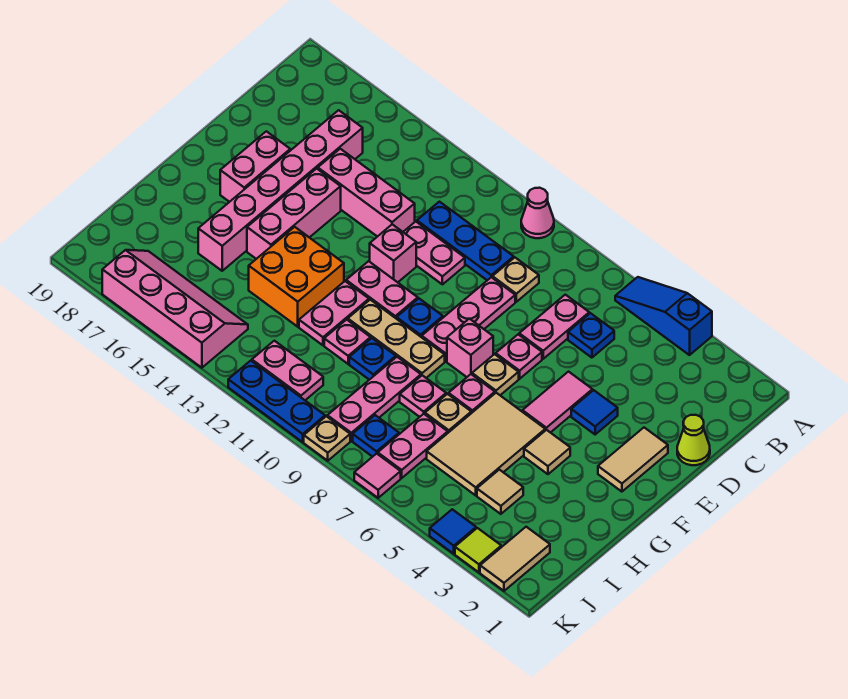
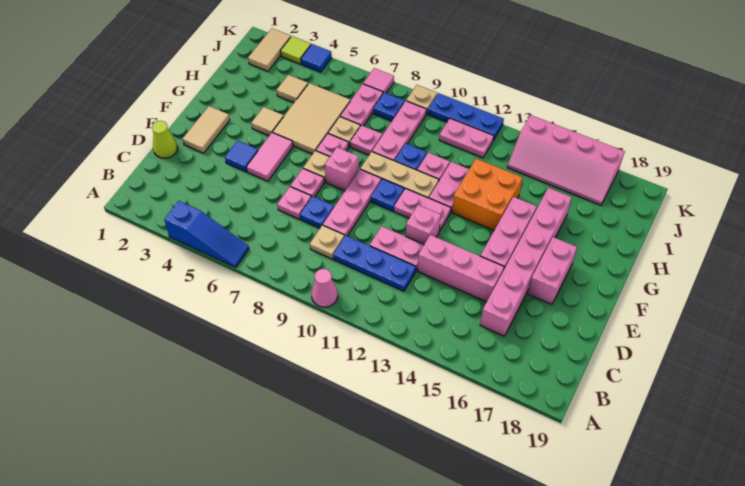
blue 1x1 plate [568,313,614,358] -> blue 1x1 plate moved to [300,196,334,228]
pink 1x2 plate [519,295,589,359] -> pink 1x1 plate [277,187,311,219]

